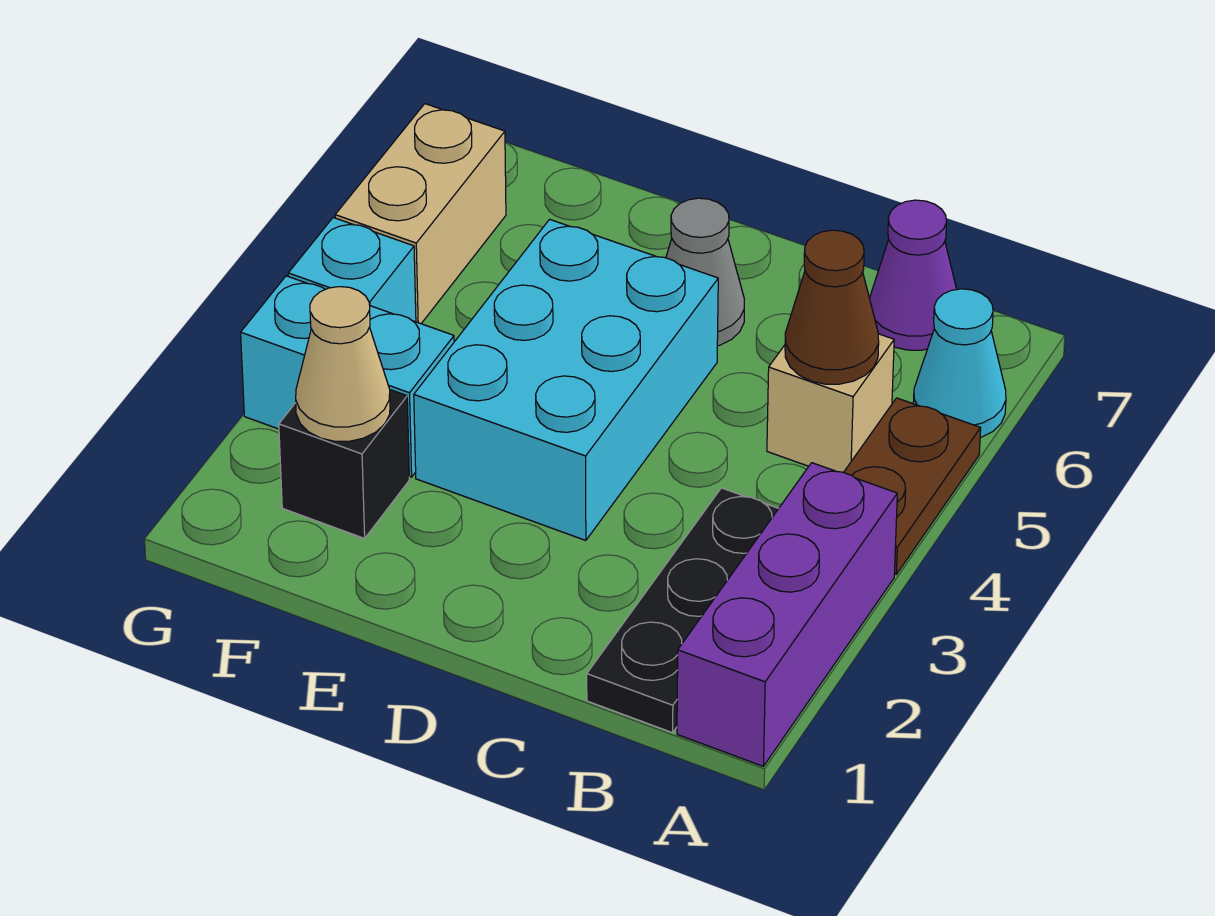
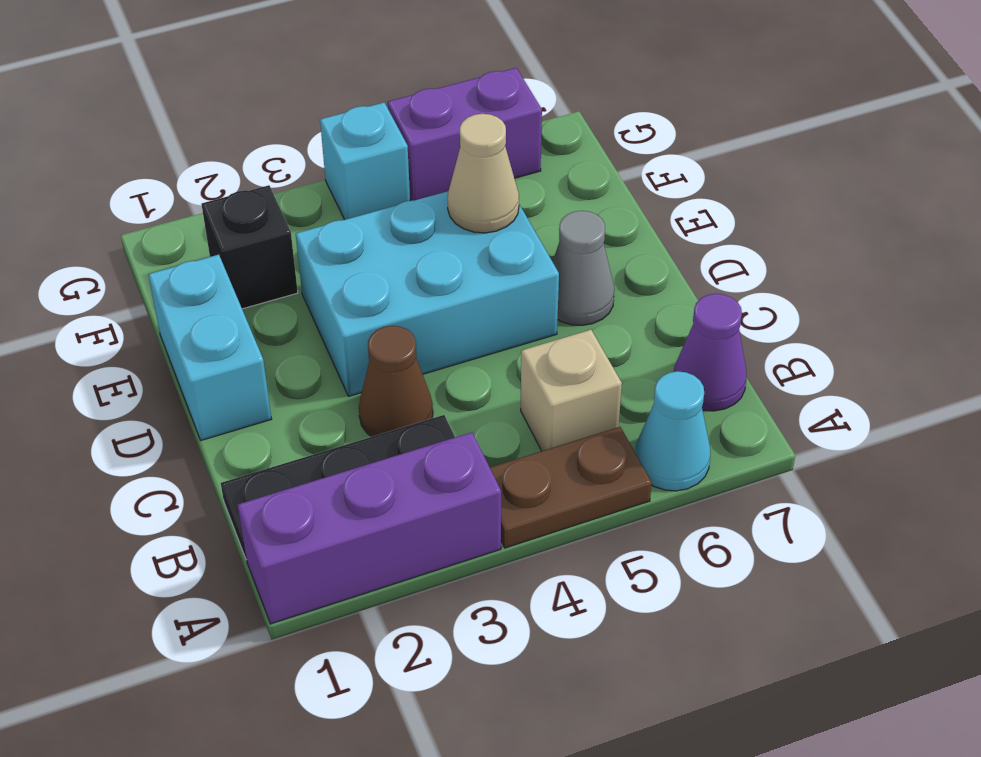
brown 1x1 cone [785,230,879,384] -> brown 1x1 cone moved to [359,326,433,437]
tan 1x1 cone [296,287,390,441] -> tan 1x1 cone moved to [447,114,519,233]
cyan 1x2 brick [241,276,454,477] -> cyan 1x2 brick moved to [148,255,271,440]
tan 1x2 brick [335,104,506,324] -> purple 1x2 brick [388,68,542,201]

